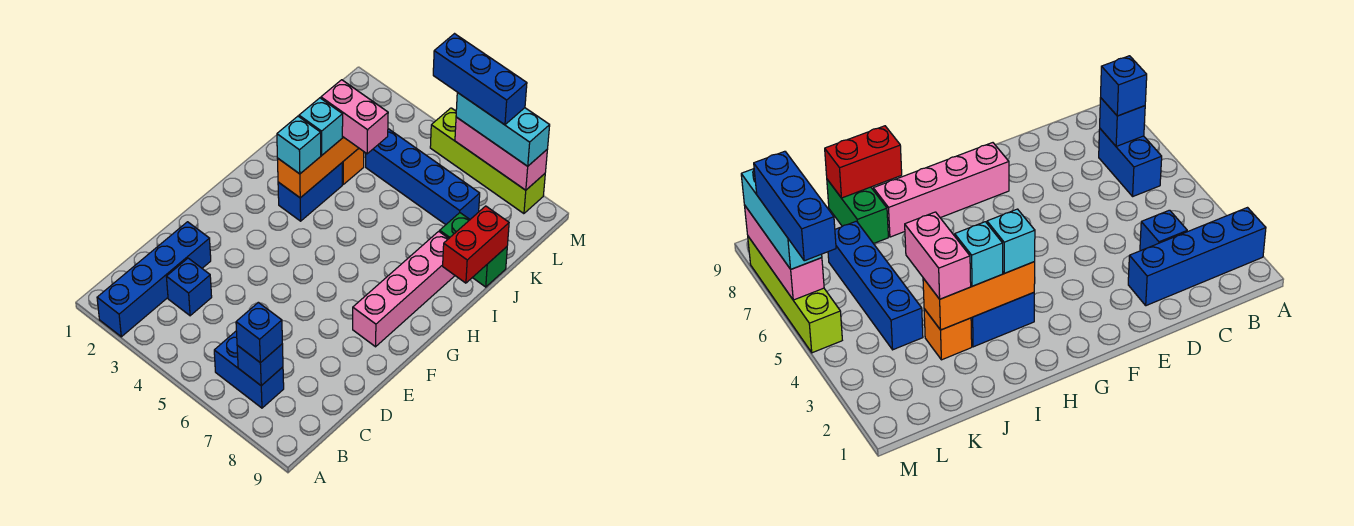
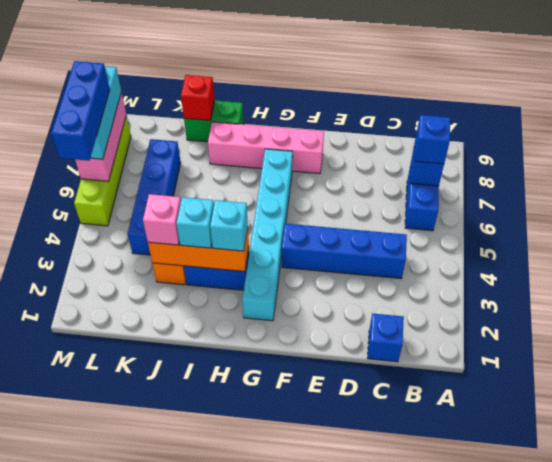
blue 1x4 brick [97,222,211,337] -> blue 1x4 brick moved to [282,224,407,278]
blue 1x1 brick [166,258,212,316] -> blue 1x1 brick moved to [368,314,404,362]
none -> cyan 1x6 brick [242,149,293,321]
red 1x2 brick [443,206,509,283] -> red 1x1 brick [181,75,215,121]
pink 1x2 brick [321,80,388,154] -> pink 1x1 brick [143,194,181,245]
green 1x2 brick [440,213,507,287] -> green 1x2 brick turned to [184,101,244,142]

